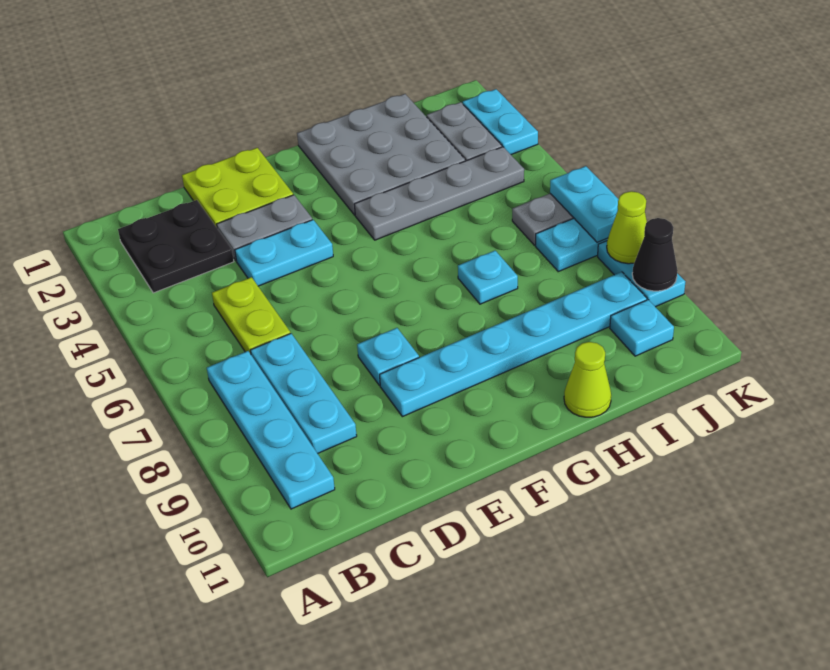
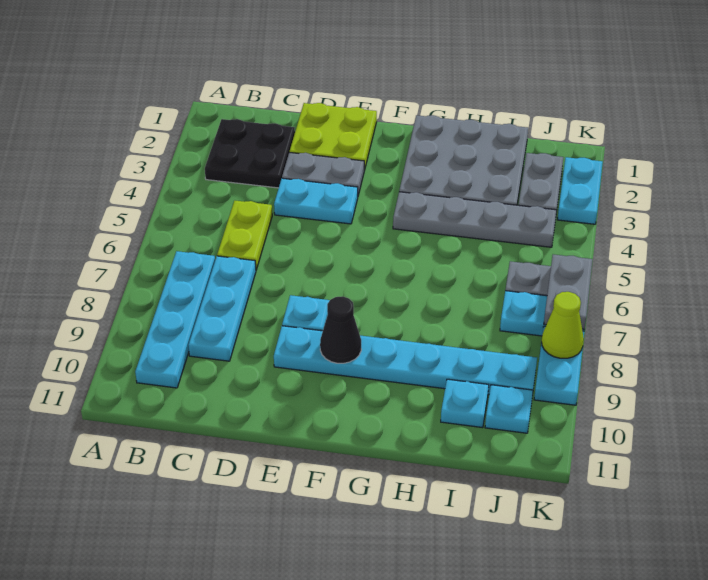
cyan 1x1 plate [458,251,518,304] -> cyan 1x1 plate moved to [441,379,489,428]
lime 1x1 cone [564,342,611,417] -> none
cyan 1x2 plate [550,166,619,243] -> grey 1x2 plate [544,254,593,329]
black 1x1 cone [632,218,678,291] -> black 1x1 cone moved to [320,296,361,363]

